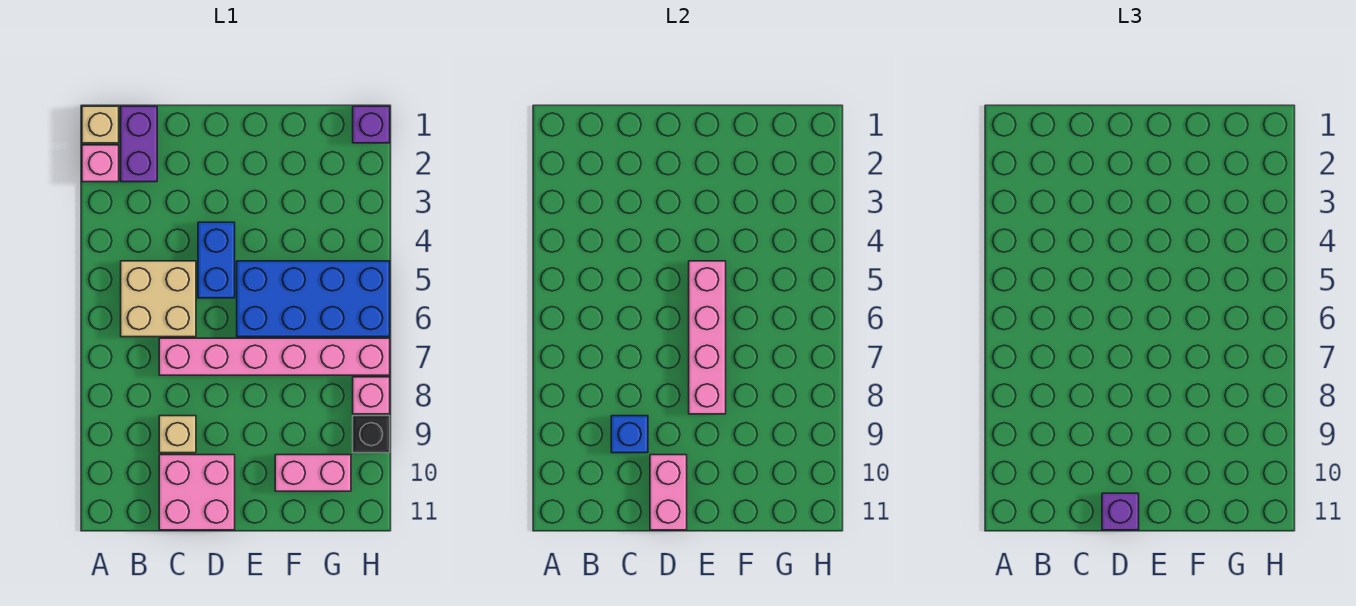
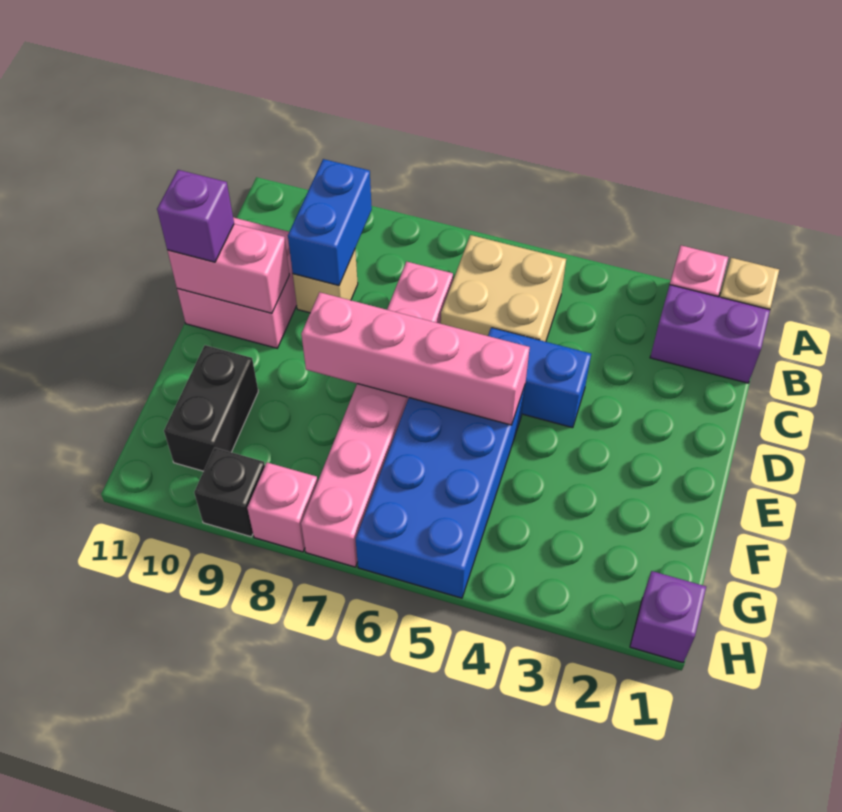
blue 1x1 brick [611,416,648,453] -> blue 1x2 brick [288,159,372,285]
pink 1x2 brick [275,455,351,491] -> black 1x2 brick [164,345,258,471]

